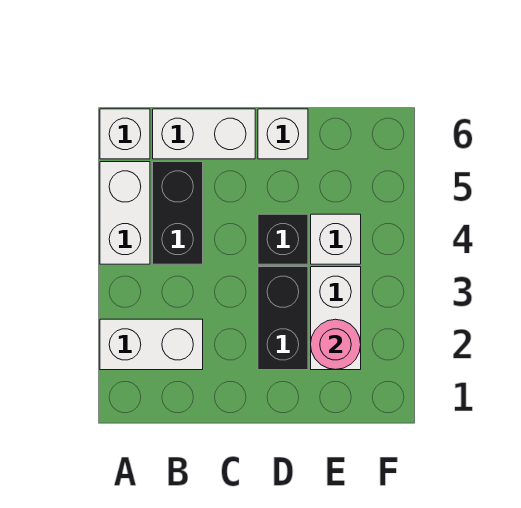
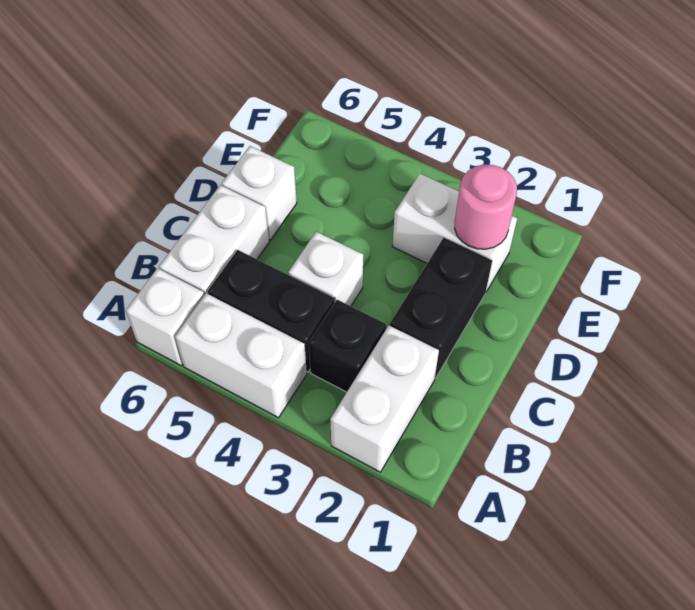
black 1x2 brick [258,267,308,370] -> black 1x2 brick turned to [390,238,492,378]
black 1x1 brick [258,214,308,264] -> black 1x1 brick moved to [309,300,386,392]
white 1x1 brick [311,214,361,264] -> white 1x1 brick moved to [288,232,363,306]

